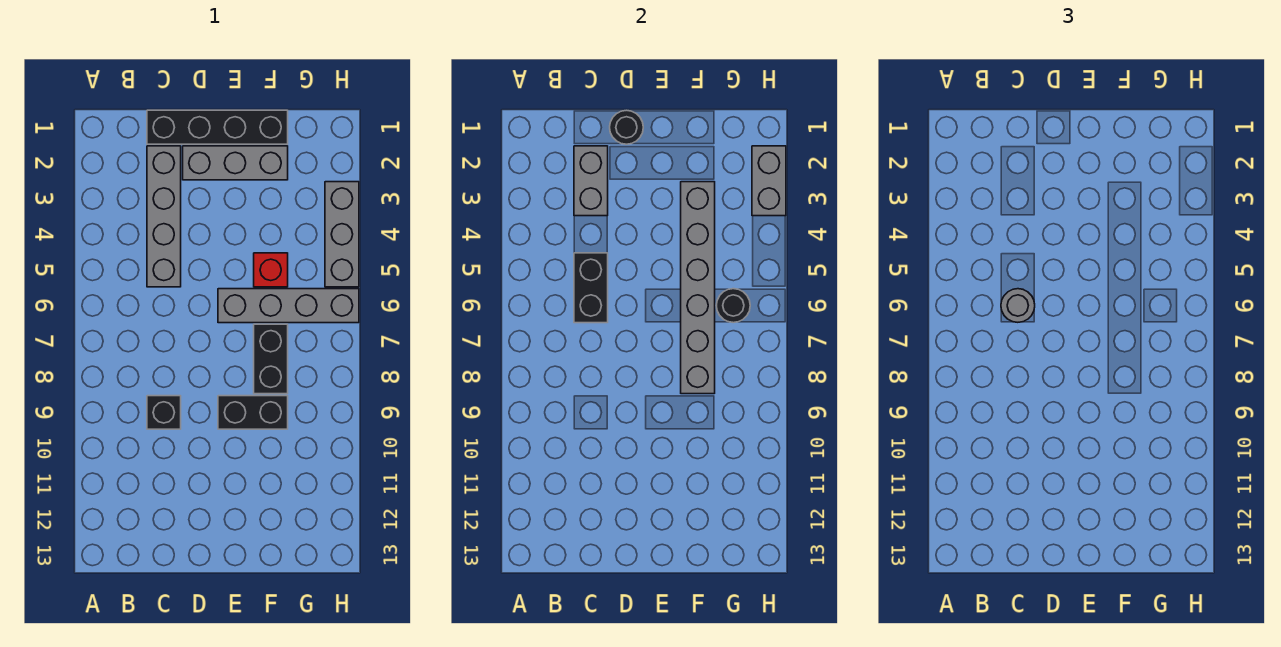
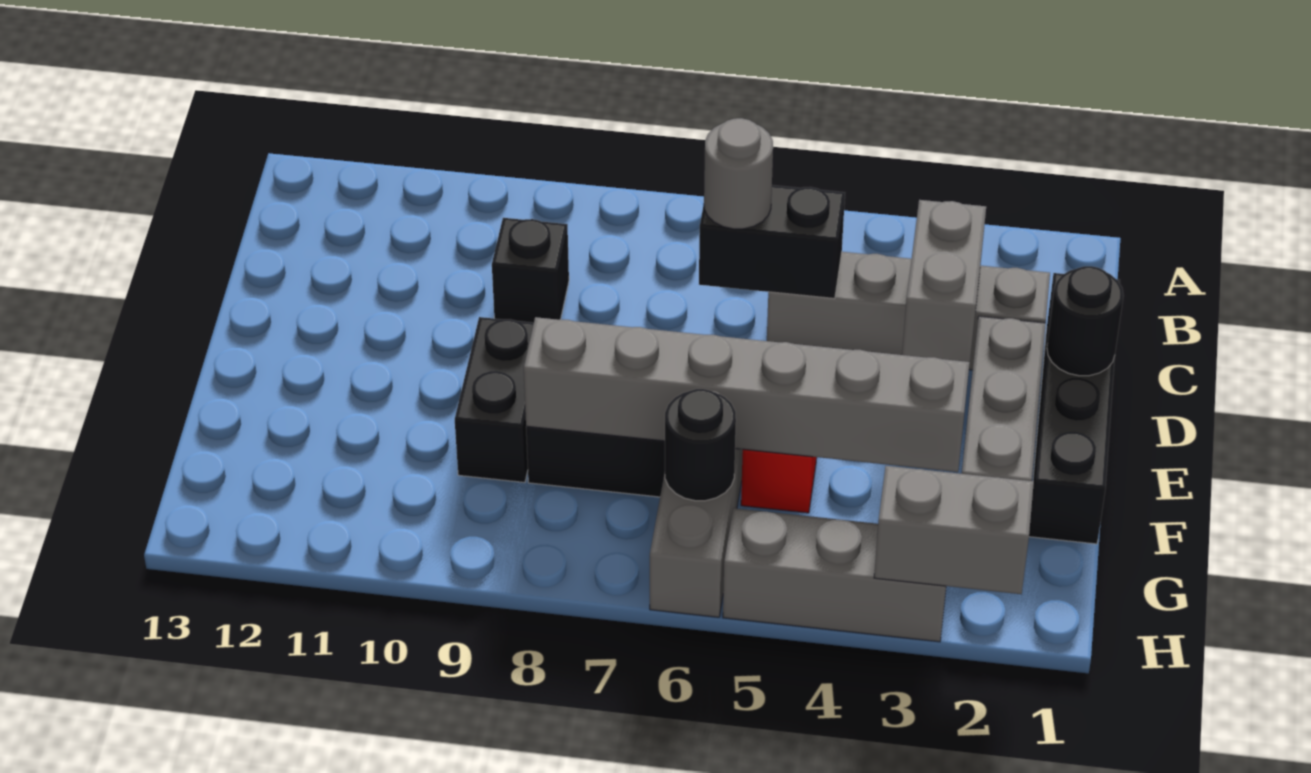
grey 1x2 brick [574,146,608,216] -> grey 1x2 brick turned to [902,200,986,364]

